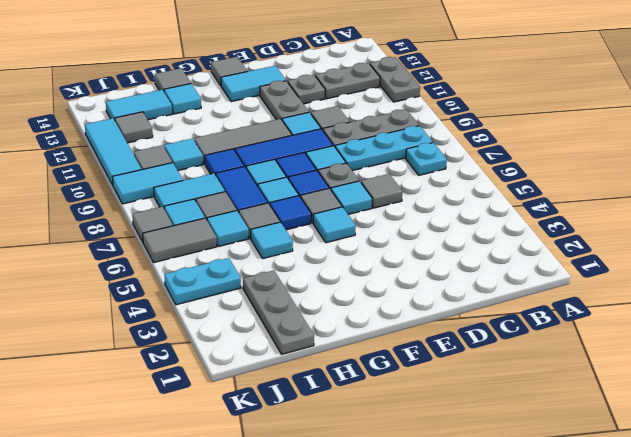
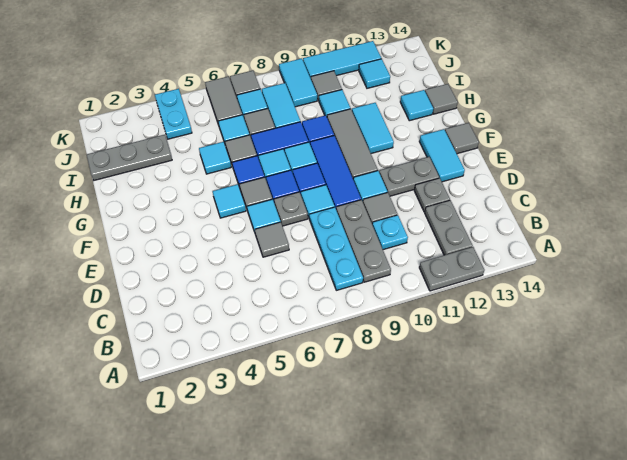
cyan 1x1 plate [406,143,447,175] -> cyan 1x1 plate moved to [372,215,408,250]
cyan 1x2 tile [106,90,172,120] -> cyan 1x2 tile moved to [352,103,394,153]
grey 1x1 tile [115,112,153,143] -> cyan 1x1 tile [359,59,390,88]

